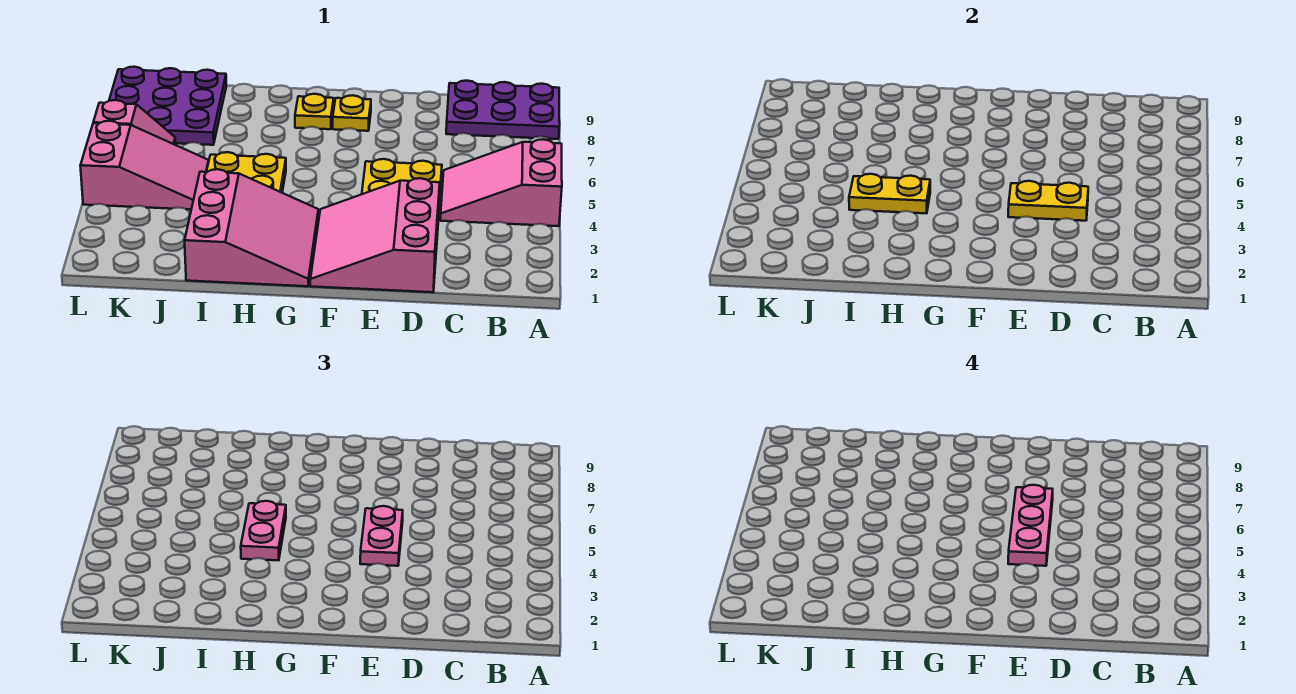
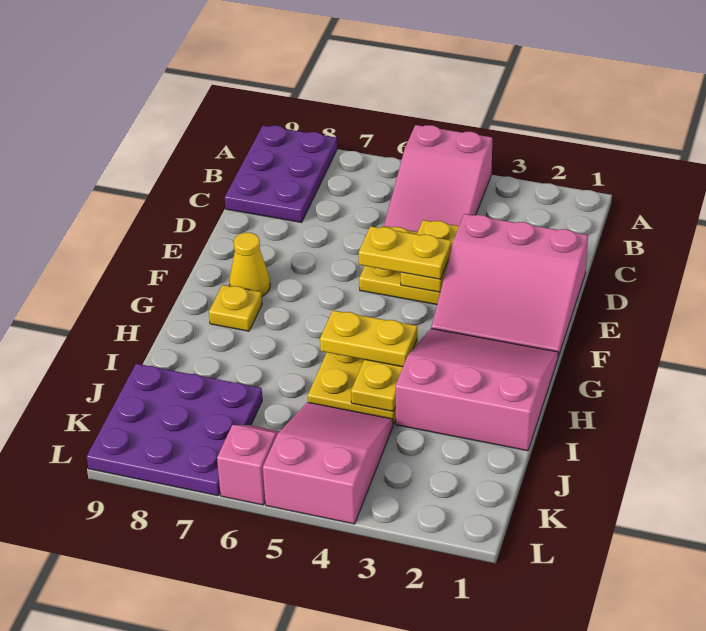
pink 1x2 plate [360,506,403,566] -> yellow 1x2 plate [359,226,451,279]
pink 1x3 plate [1008,485,1053,566] -> none
yellow 1x1 plate [333,95,371,131] -> yellow 1x1 cone [229,233,270,296]
pink 1x2 plate [241,501,286,560] -> yellow 1x2 plate [320,310,417,367]

